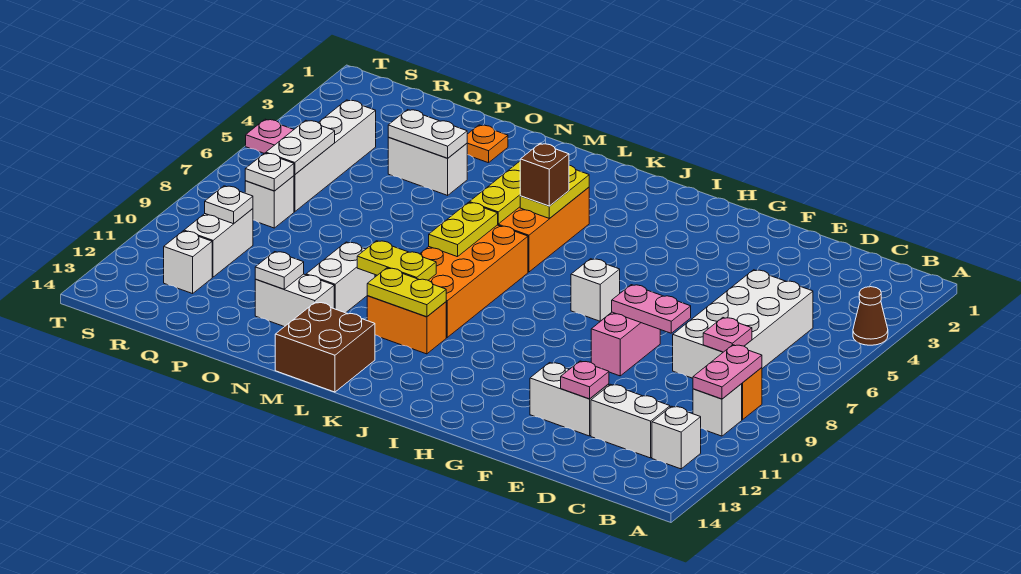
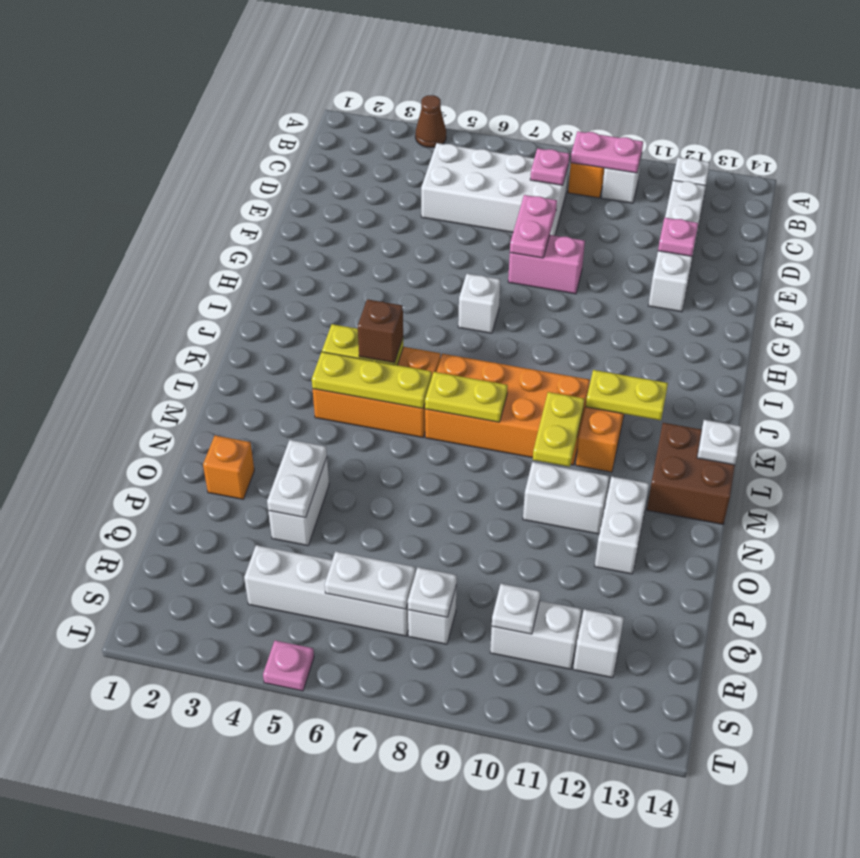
yellow 1x2 plate [367,268,446,317] -> yellow 1x2 plate turned to [586,370,668,420]
orange 1x1 plate [467,125,508,163] -> orange 1x1 brick [203,436,254,499]
white 1x1 plate [255,252,304,289] -> white 1x1 plate moved to [697,420,741,465]

